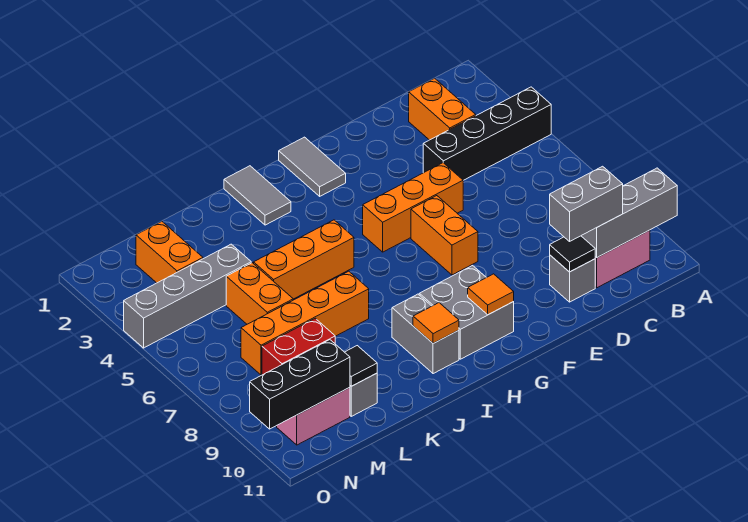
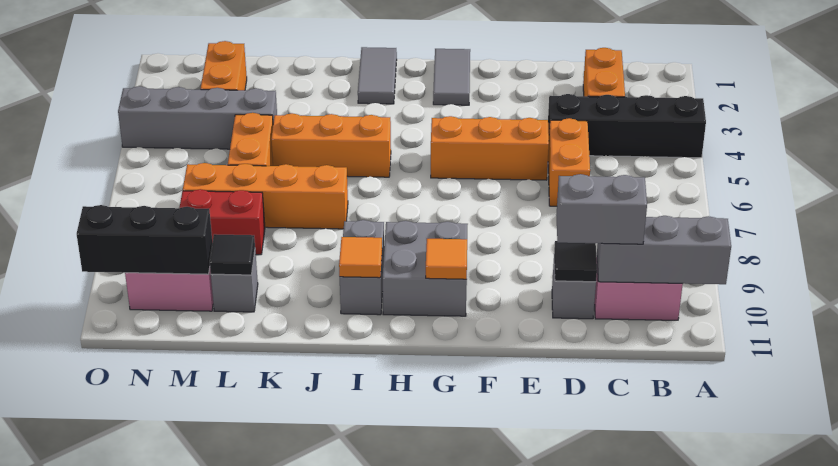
orange 1x2 brick [411,196,478,275] -> orange 1x2 brick moved to [548,118,590,206]

